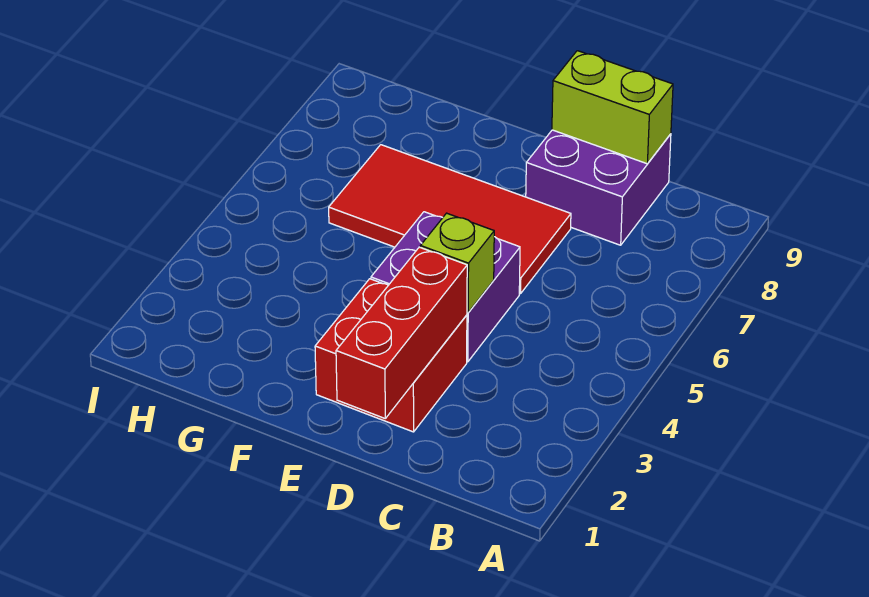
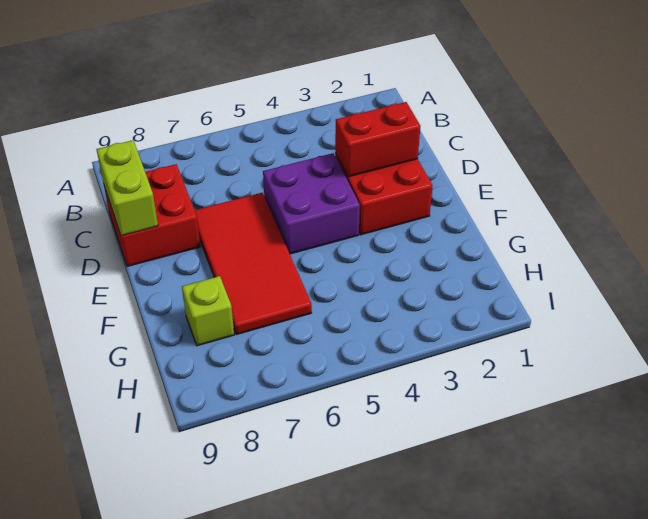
purple 2x2 brick [526,130,671,245] -> red 2x2 brick [104,164,201,266]
red 1x3 brick [336,247,467,418] -> red 1x2 brick [335,102,420,177]
lime 1x1 brick [420,213,494,313] -> lime 1x1 brick moved to [182,276,234,346]

